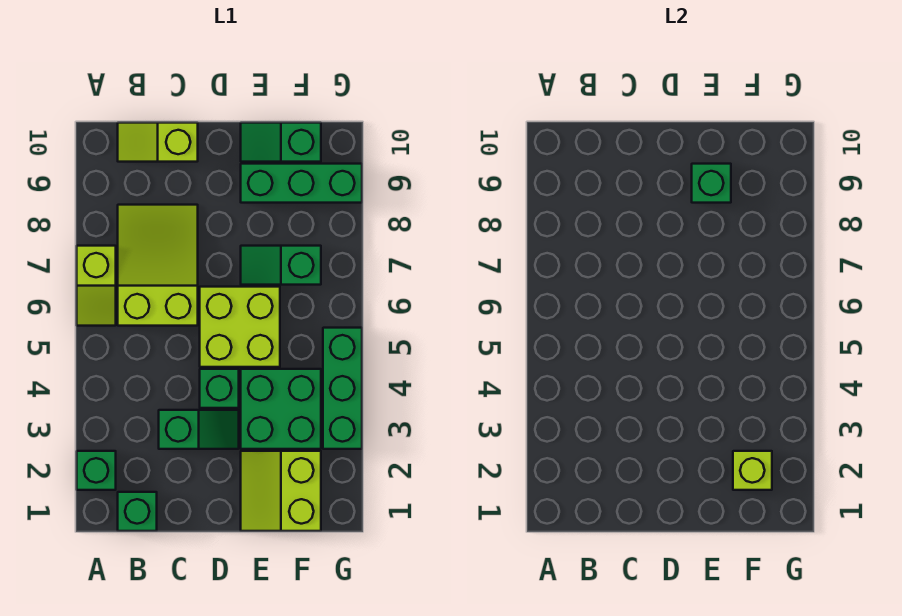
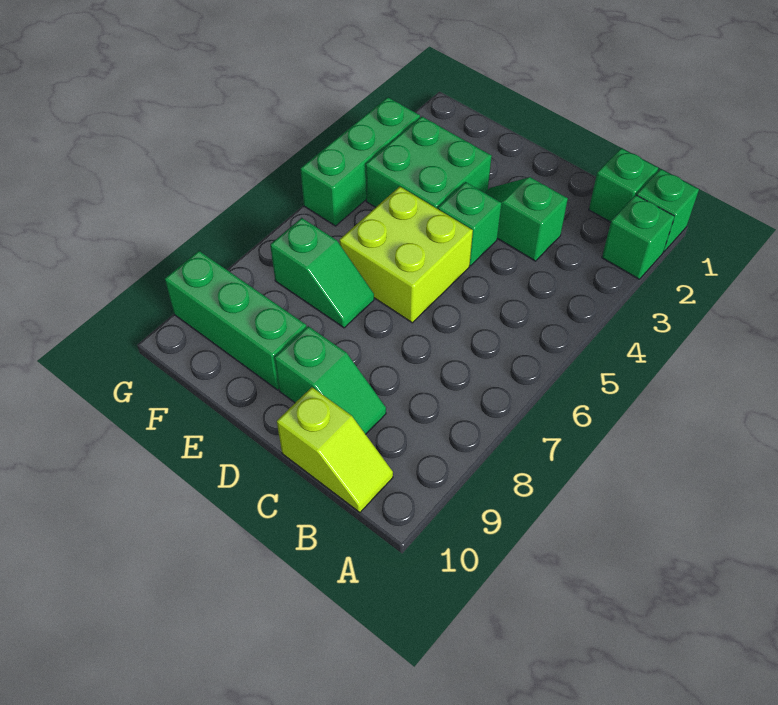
lime 1x2 slope [77,246,116,326] -> none
lime 2x3 slope [118,205,198,326] -> none
lime 2x2 slope [241,451,321,531] -> none
green 1x1 brick [692,164,731,203] -> green 1x1 brick moved to [637,169,699,252]
green 1x2 slope [241,123,321,162] -> green 1x2 slope moved to [274,326,386,434]
lime 1x1 brick [733,451,772,490] -> none

